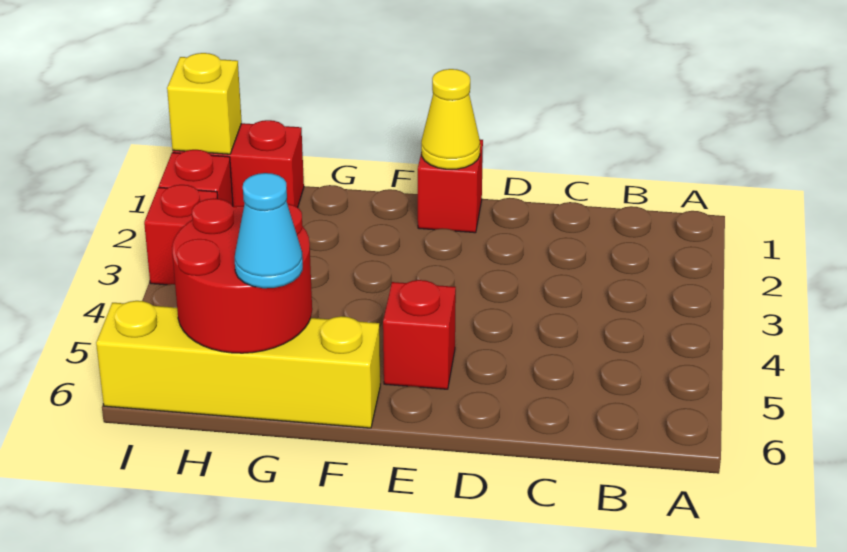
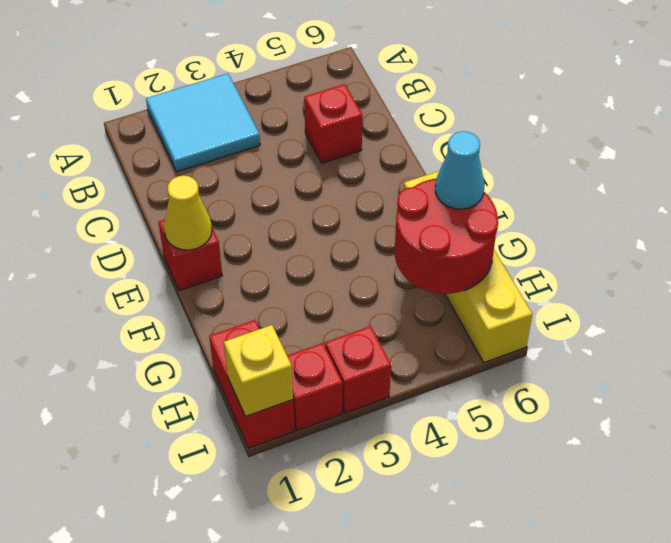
none -> cyan 2x2 tile [146,73,260,172]
red 1x1 brick [383,280,456,389] -> red 1x1 brick moved to [304,84,362,163]

